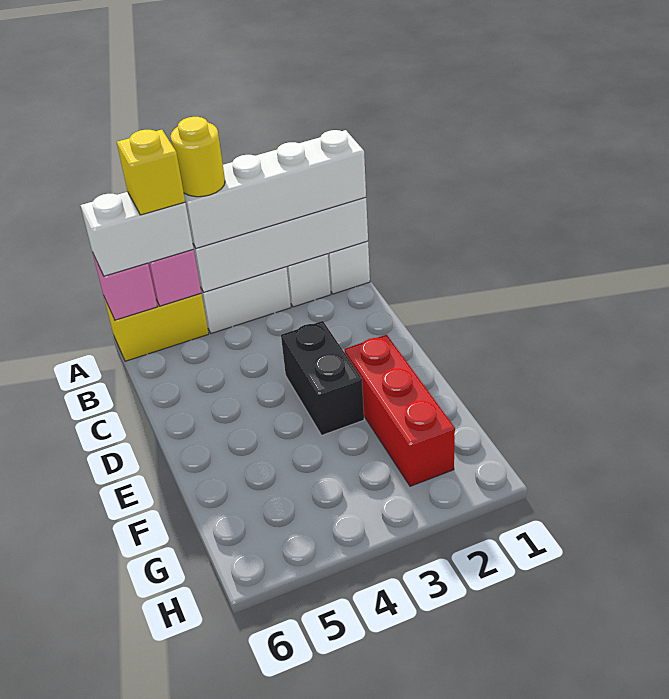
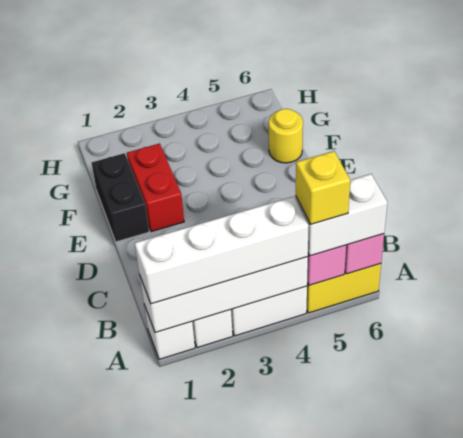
yellow 1x1 round brick [170,117,225,197] -> yellow 1x1 round brick moved to [269,109,303,163]
black 1x2 brick [281,321,364,435] -> black 1x2 brick moved to [92,153,149,242]
red 1x3 brick [345,335,455,486] -> red 1x2 brick [127,143,184,232]

